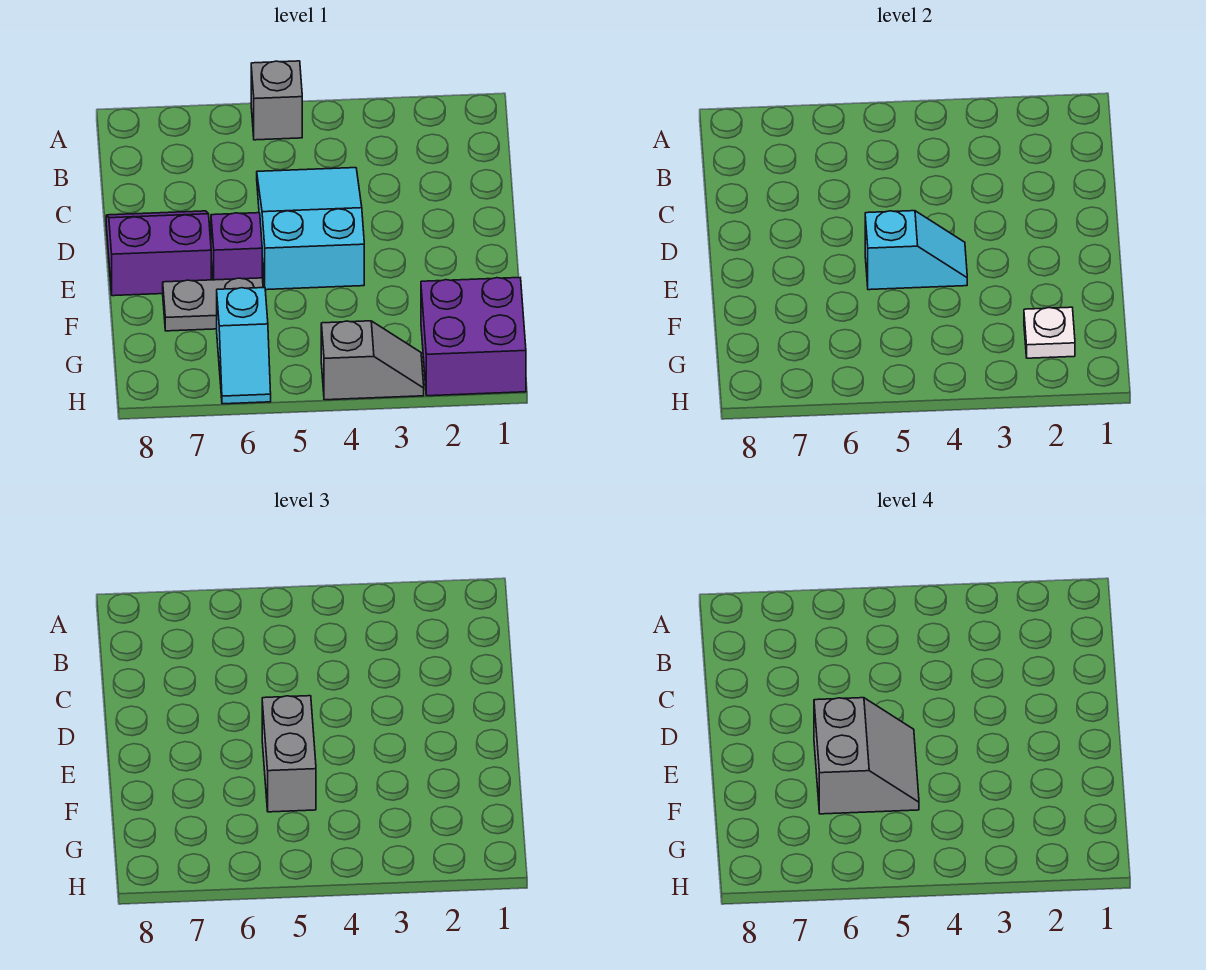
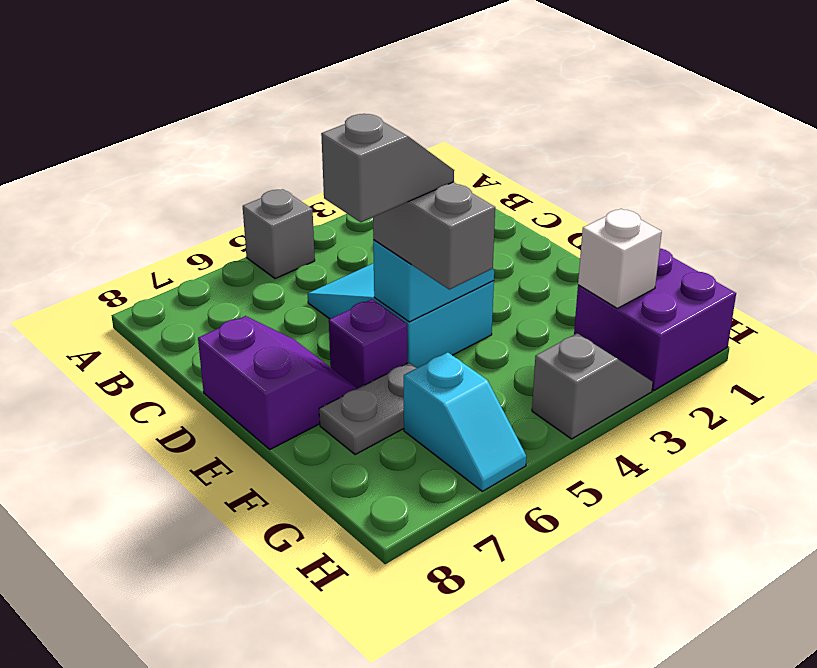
purple 2x2 slope [106,211,211,296] -> purple 2x2 slope turned to [198,316,358,449]
grey 2x2 slope [814,698,919,814] -> grey 1x2 slope [321,114,454,222]
white 1x1 plate [1024,307,1075,358] -> white 1x1 brick [578,209,662,308]

